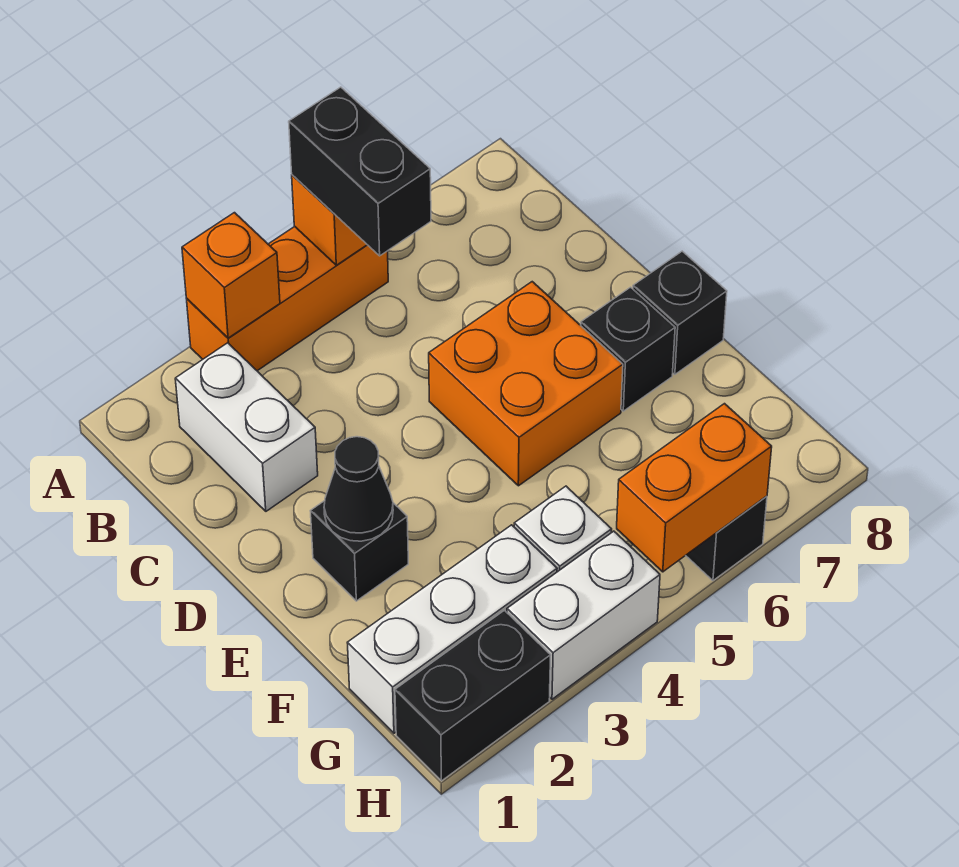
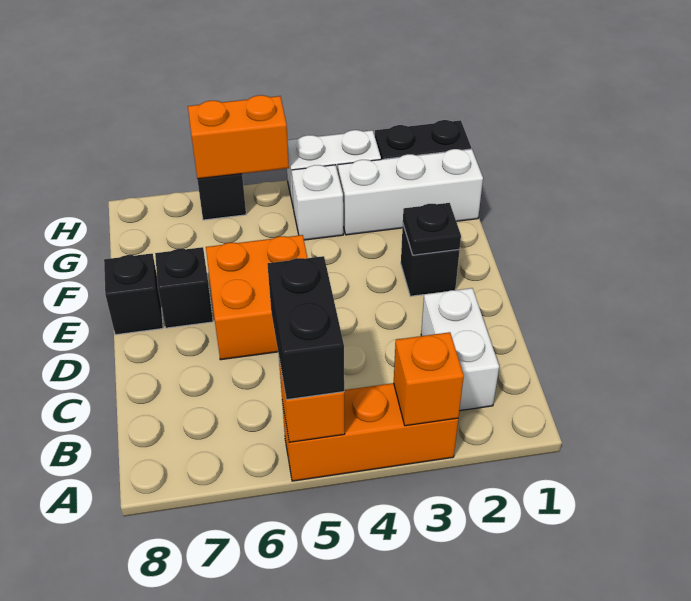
black 1x1 cone [324,437,393,541] -> black 1x1 plate [403,203,461,255]

